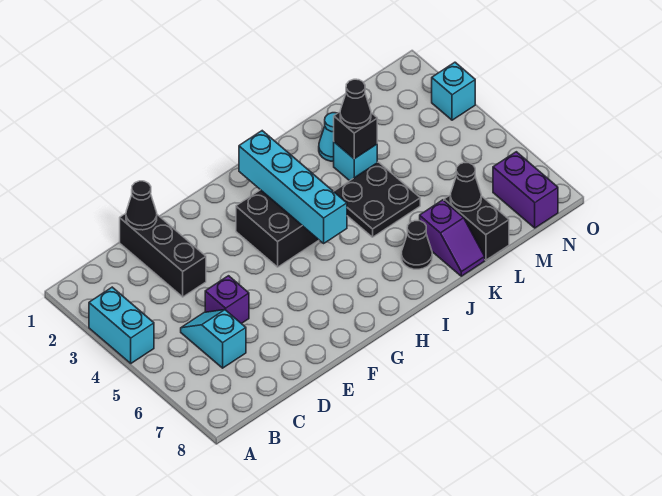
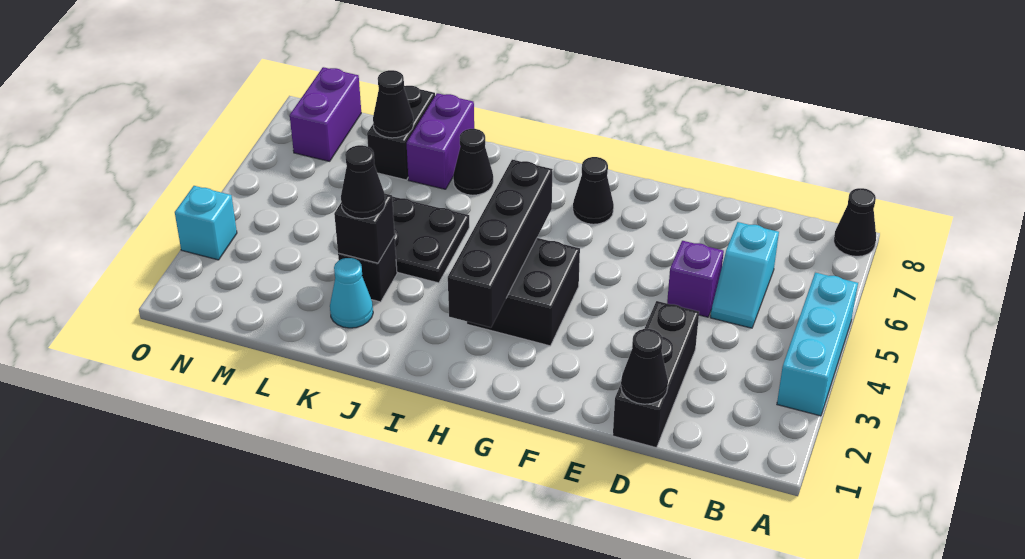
cyan 1x2 brick [89,287,154,363] -> cyan 1x3 brick [777,273,858,416]
none -> black 1x1 cone [834,188,876,256]
none -> black 1x1 cone [573,157,614,224]
cyan 1x4 brick [239,131,347,243] -> black 1x4 brick [448,160,553,327]
cyan 1x1 brick [334,142,377,181] -> black 1x1 brick [338,236,397,302]
purple 1x2 slope [420,200,485,276] -> purple 1x2 brick [407,93,474,189]

